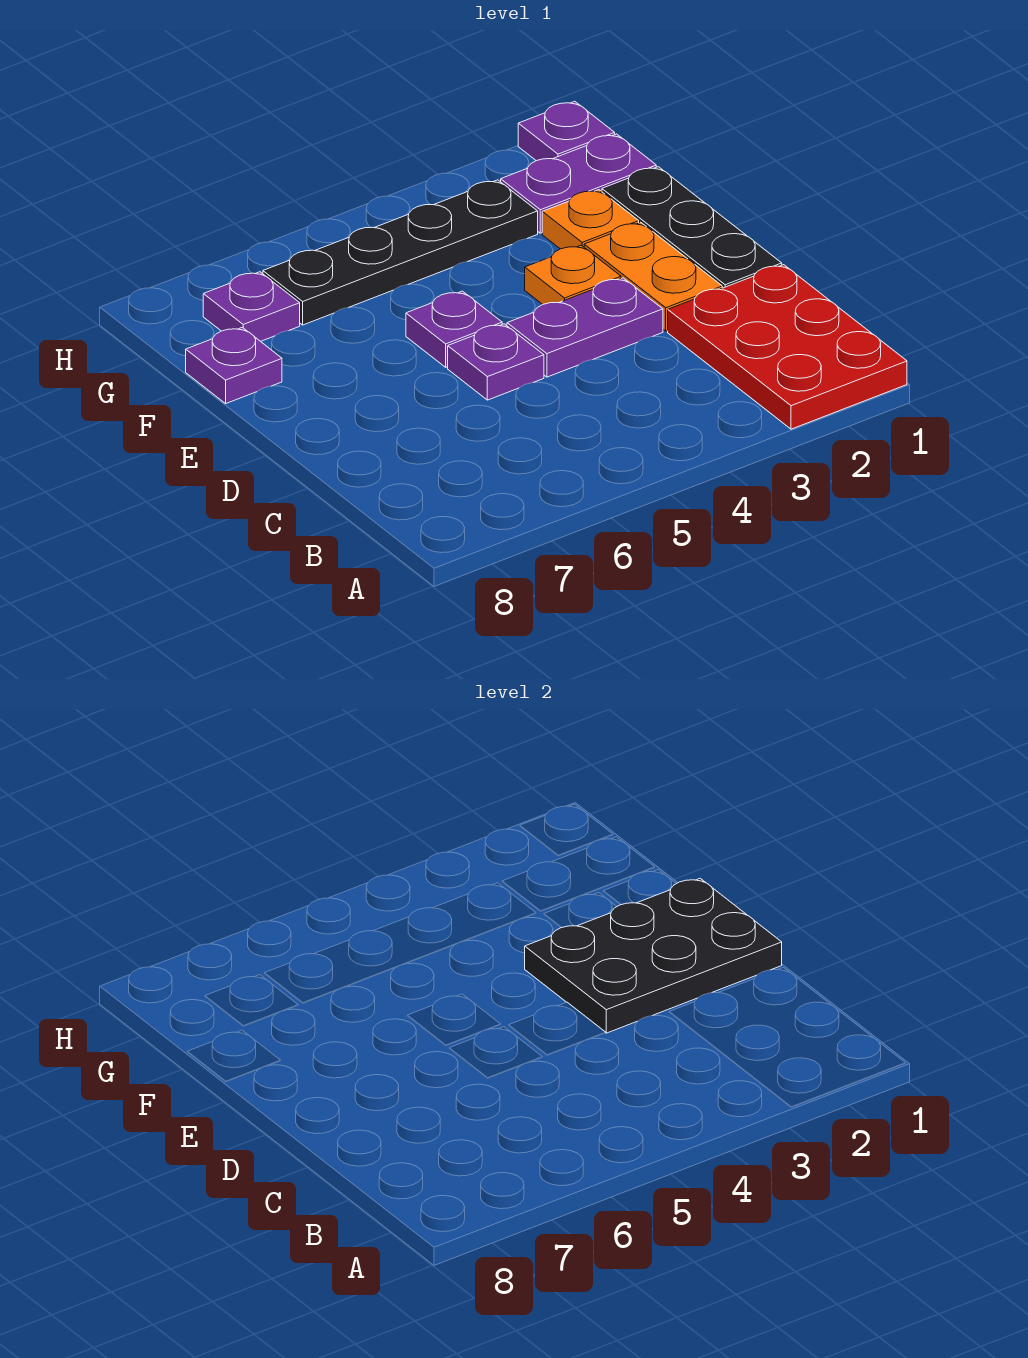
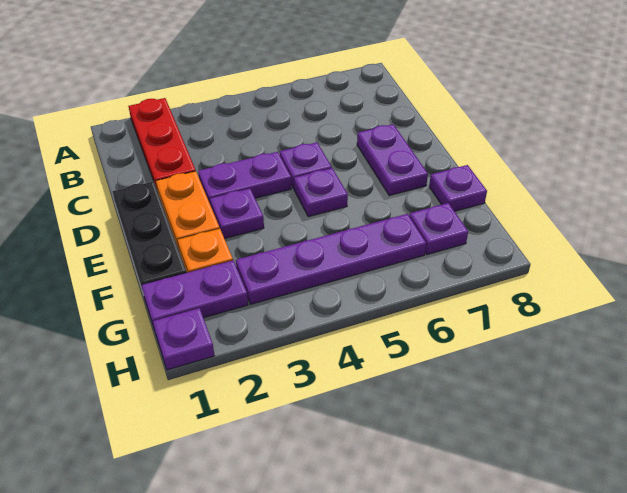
red 2x3 plate [668,265,907,429] -> red 1x3 plate [128,98,196,189]
black 2x3 plate [525,879,782,1033] -> none
none -> purple 1x2 plate [357,124,428,196]
orange 1x1 plate [525,245,621,305] -> purple 1x1 plate [210,189,264,239]
black 1x4 plate [263,180,538,325] -> purple 1x4 plate [236,214,426,304]

